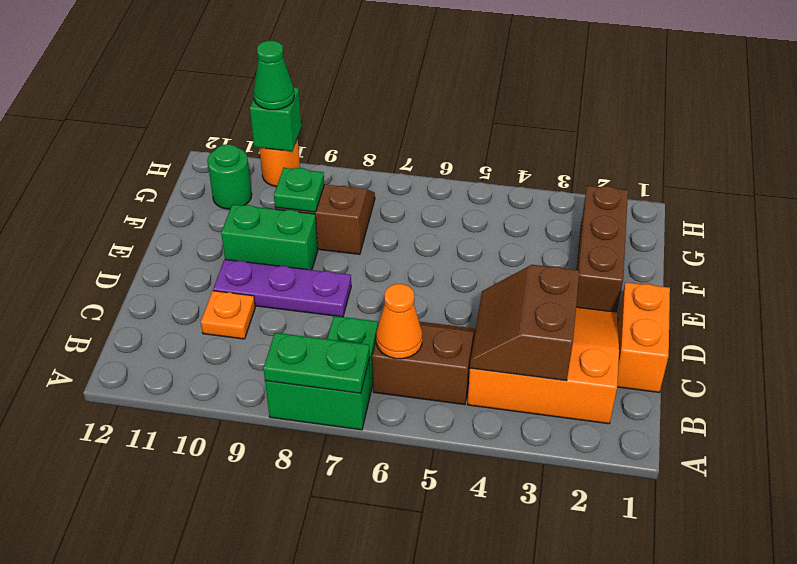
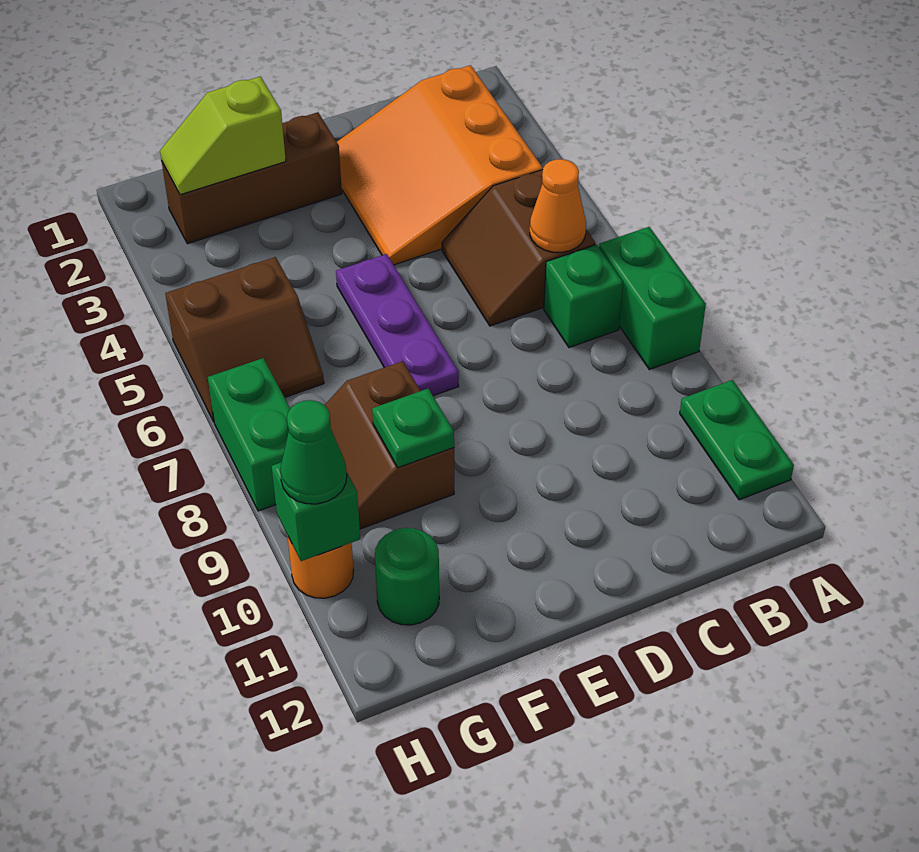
green 1x2 plate [263,333,370,393] -> green 1x2 plate moved to [680,380,794,500]
brown 2x2 slope [470,265,579,381] -> brown 2x2 slope moved to [165,257,324,422]
orange 1x2 brick [617,282,670,392] -> none
orange 1x1 plate [201,291,255,339] -> none
purple 1x3 plate [213,259,351,317] -> purple 1x3 plate moved to [336,254,459,396]
green 1x2 brick [221,204,318,270] -> green 1x2 brick moved to [208,358,290,511]
none -> lime 1x2 slope [160,77,286,195]

